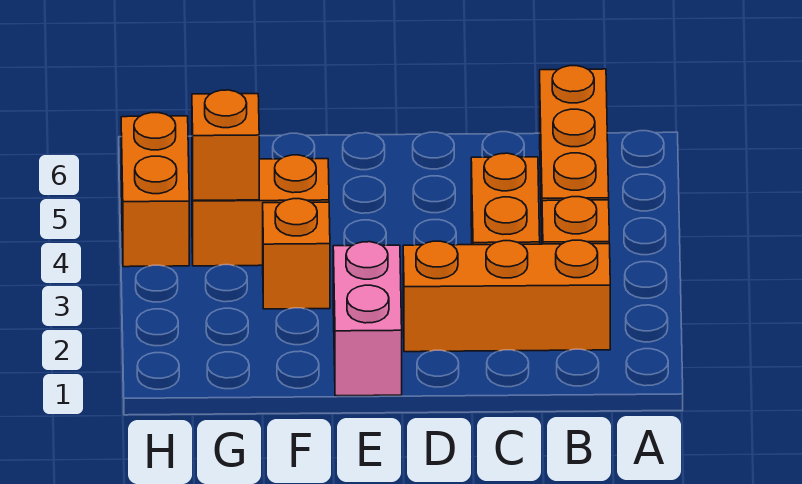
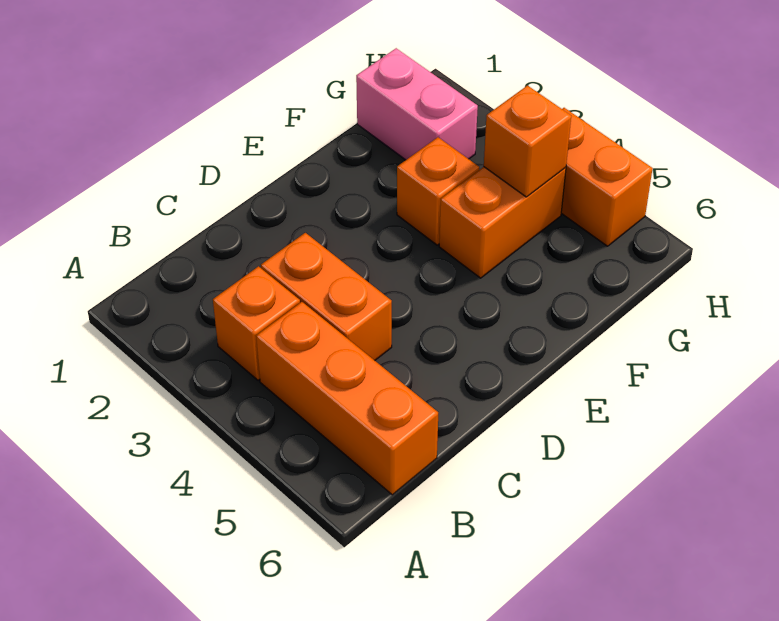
orange 1x3 brick [403,240,610,352] -> none
pink 1x2 brick [333,242,402,396] -> pink 1x2 brick moved to [356,48,478,160]

